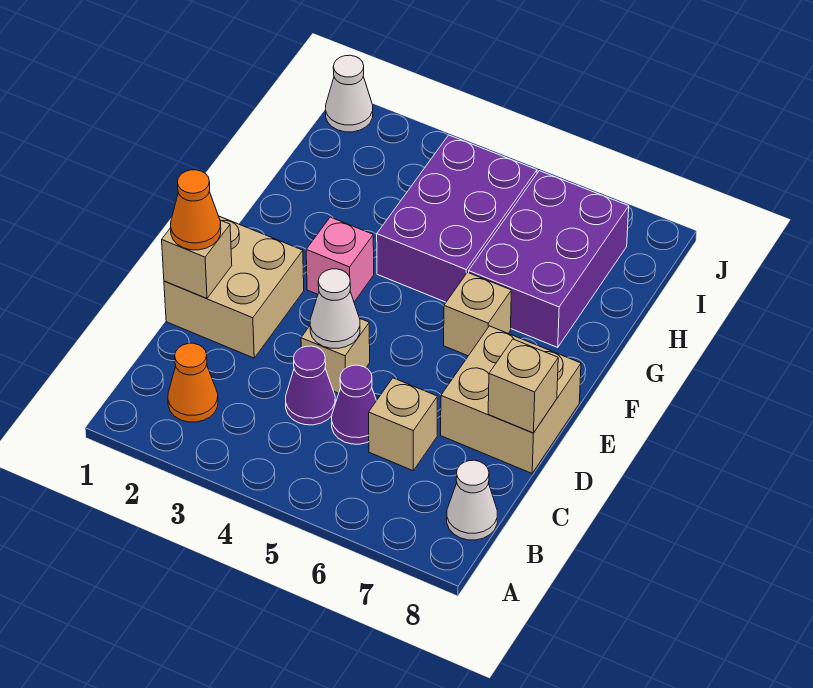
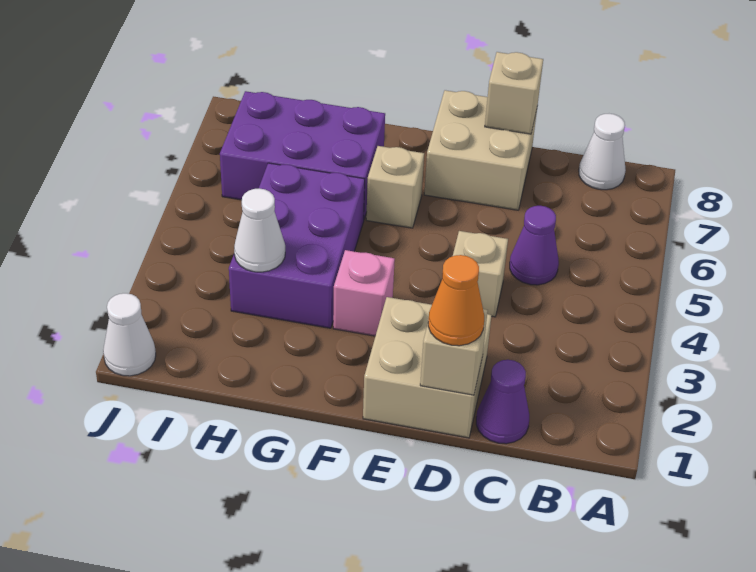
orange 1x1 cone [168,343,218,422] -> none
purple 1x1 cone [286,346,335,425] -> purple 1x1 cone moved to [476,360,529,444]
tan 1x1 brick [369,378,437,471] -> none
white 1x1 cone [310,269,360,348] -> white 1x1 cone moved to [234,188,285,272]
purple 2x3 brick [377,135,537,302] -> purple 2x3 brick turned to [229,163,365,328]

